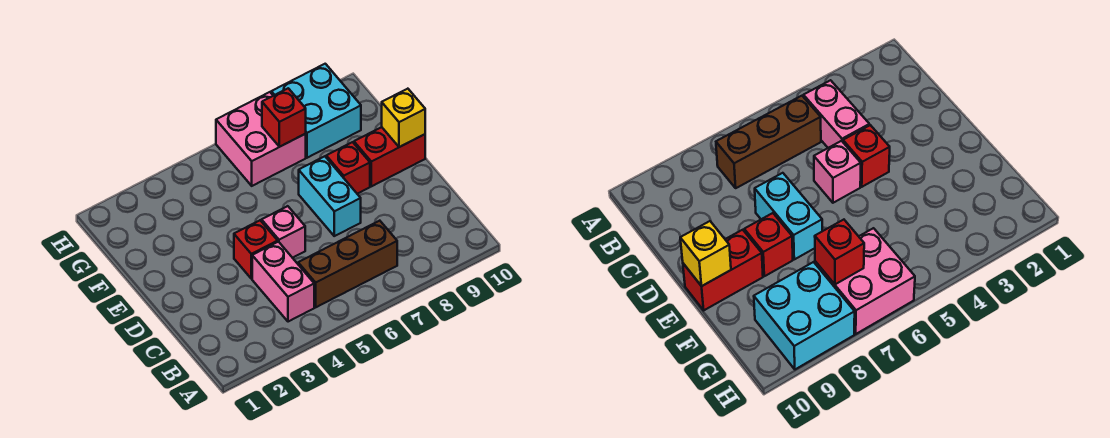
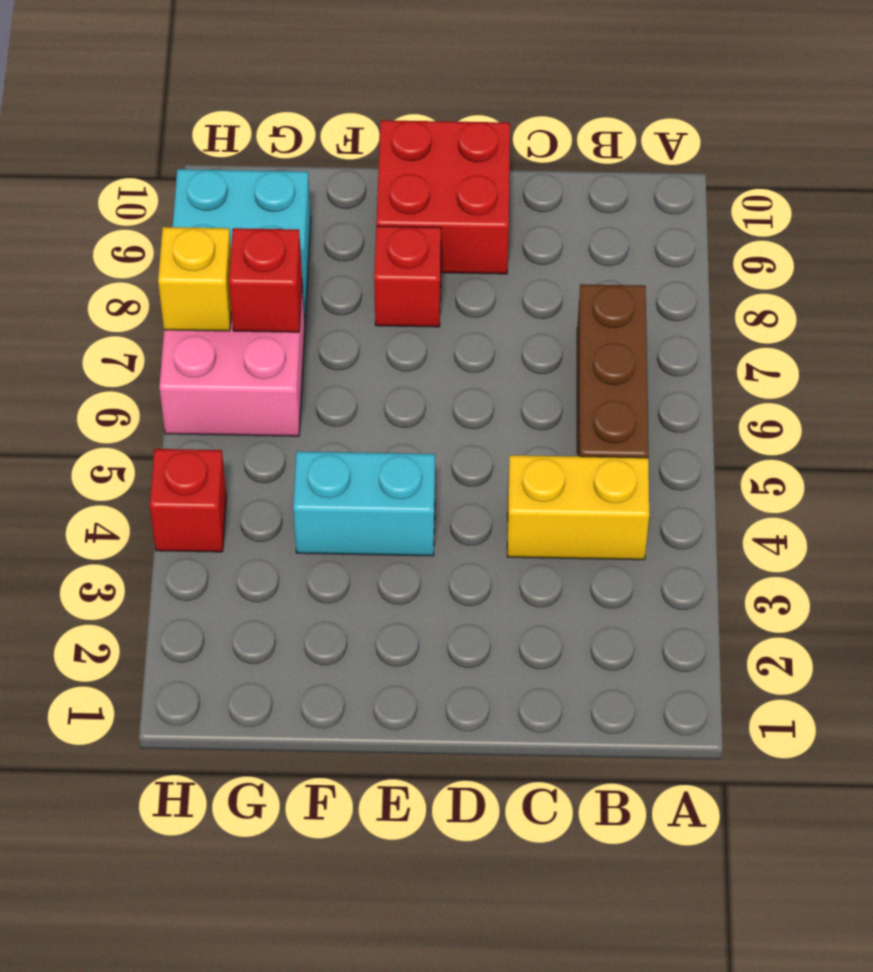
pink 1x2 brick [252,242,314,322] -> yellow 1x2 brick [507,455,649,560]
red 1x1 brick [234,220,278,279] -> red 1x1 brick moved to [150,449,226,552]
pink 1x1 brick [262,206,305,258] -> none
cyan 1x2 brick [299,156,361,236] -> cyan 1x2 brick moved to [293,451,435,556]
red 1x2 brick [354,127,425,186] -> red 2x2 brick [376,120,510,274]
yellow 1x1 brick [382,89,425,147] -> yellow 1x1 brick moved to [158,227,231,331]

